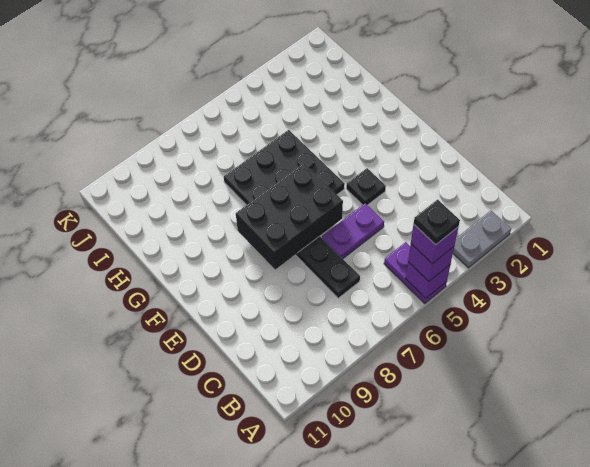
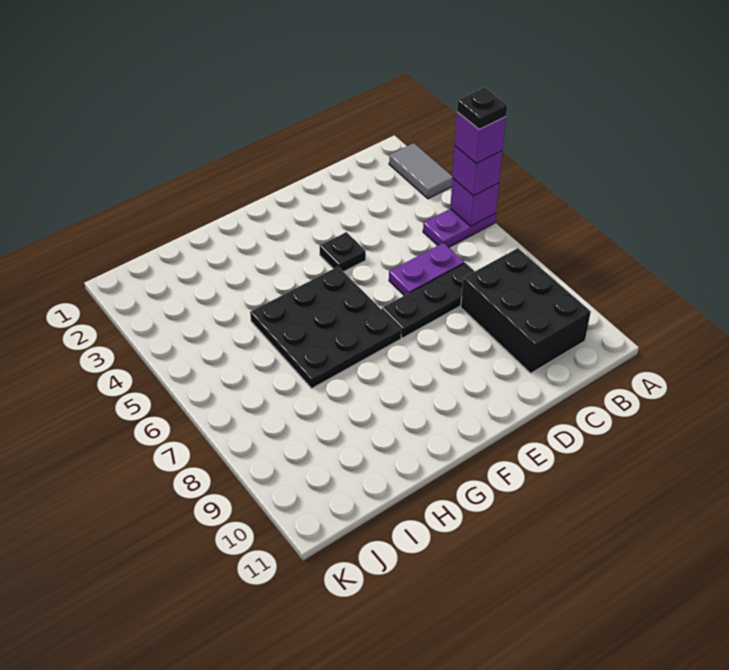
grey 1x2 plate [453,211,511,268] -> grey 1x2 tile [389,143,452,199]
purple 1x2 plate [322,203,384,259] -> purple 1x2 plate turned to [389,243,464,296]
black 2x3 brick [236,163,343,270] -> black 2x3 brick moved to [461,248,591,373]

